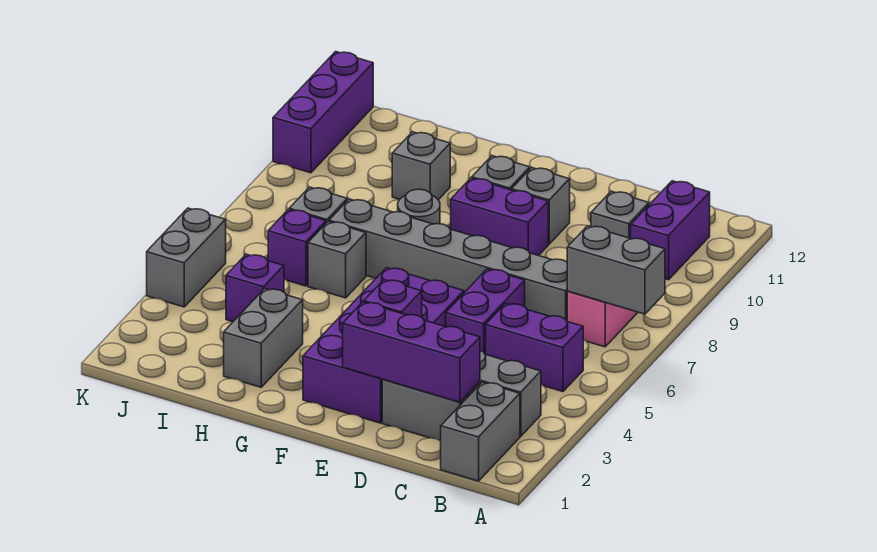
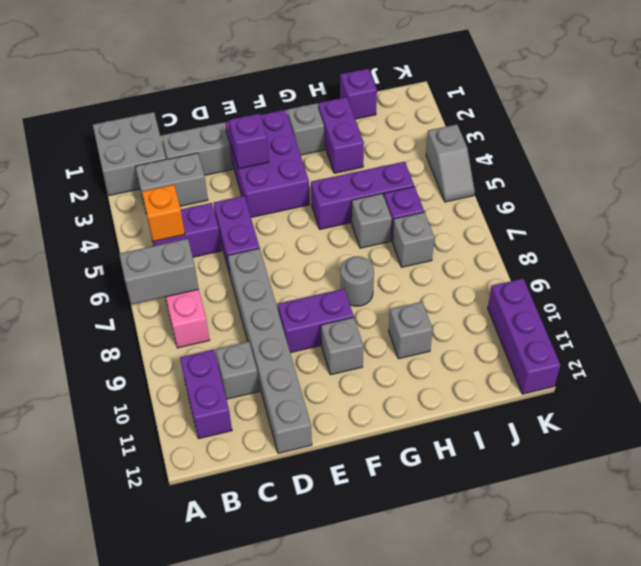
grey 1x2 brick [441,382,520,481] -> grey 2x2 brick [93,112,166,195]
none -> orange 1x1 brick [142,185,185,241]
purple 1x3 brick [343,302,480,402] -> purple 1x3 brick moved to [311,162,414,229]
grey 1x6 brick [329,199,568,321] -> grey 1x6 brick turned to [228,248,312,453]
purple 2x4 brick [303,268,464,423] -> purple 2x3 brick [225,110,310,217]
grey 1x1 brick [512,168,570,244] -> grey 1x1 brick moved to [287,104,324,155]
grey 1x2 brick [224,289,303,387] -> purple 1x2 brick [318,97,364,173]
purple 1x1 brick [226,254,284,322] -> purple 1x1 brick moved to [340,69,377,119]
grey 1x2 brick [147,208,226,307] -> grey 1x2 slope [426,124,475,202]

